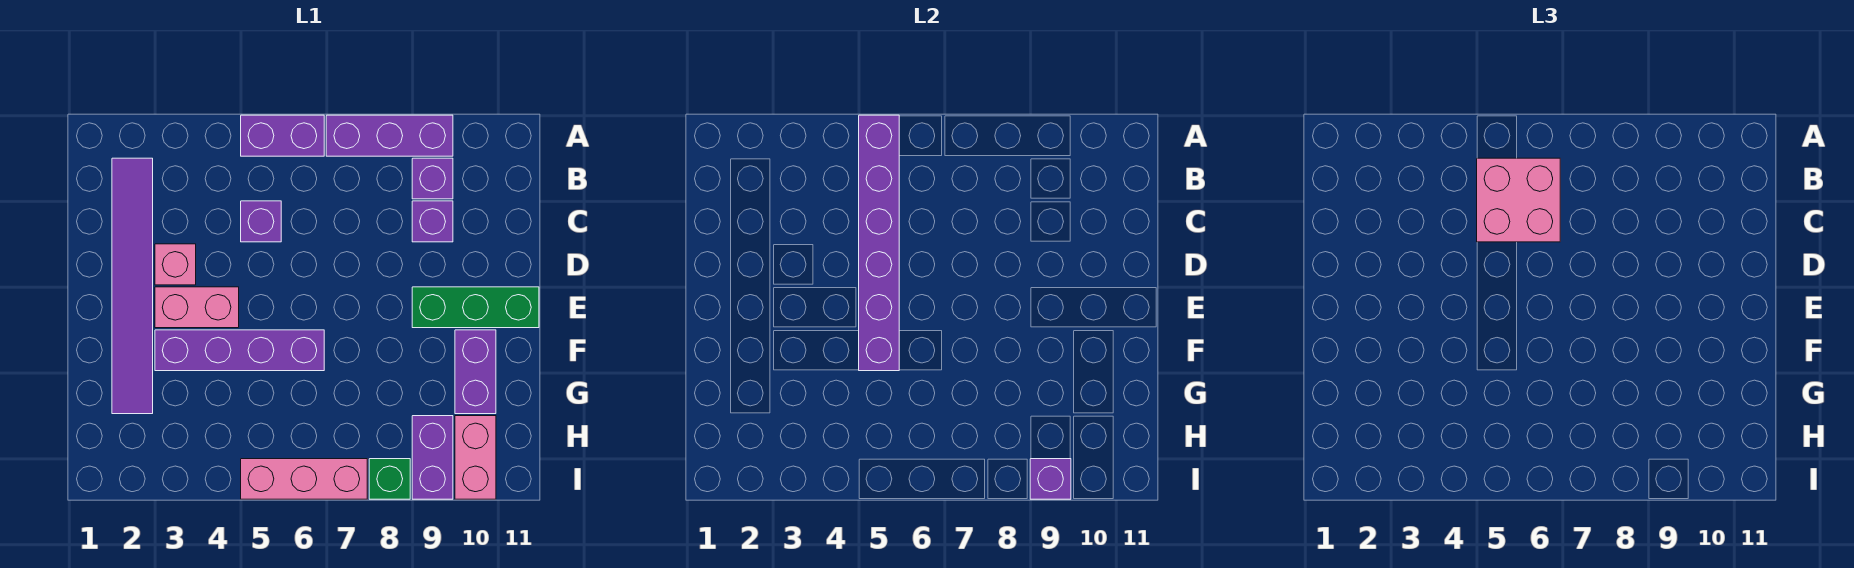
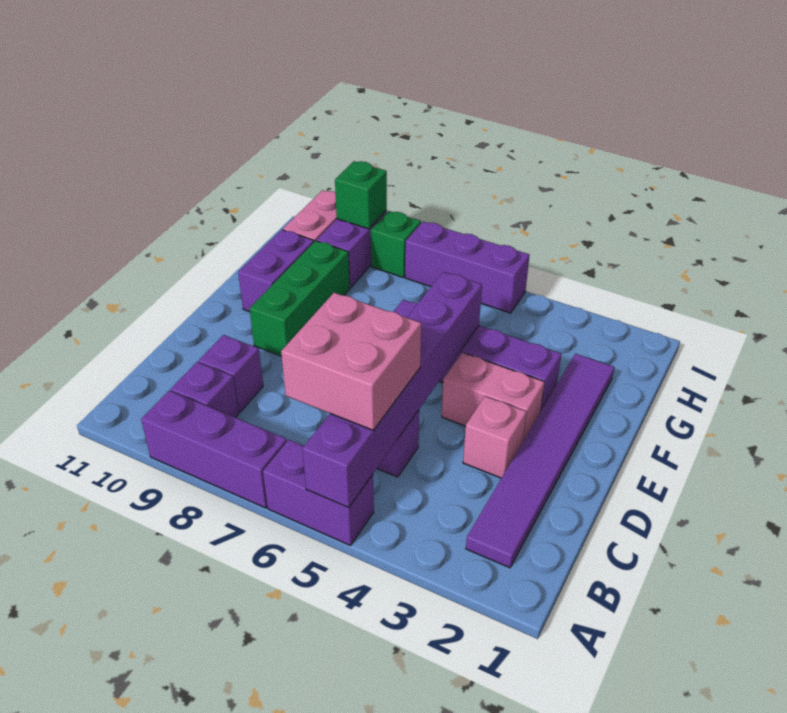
green 1x3 brick [412,287,539,328] -> green 1x3 brick turned to [250,241,350,356]
pink 1x3 brick [241,459,367,499] -> purple 1x3 brick [405,222,530,313]
purple 1x1 brick [1030,459,1071,499] -> green 1x1 brick [335,161,387,229]

